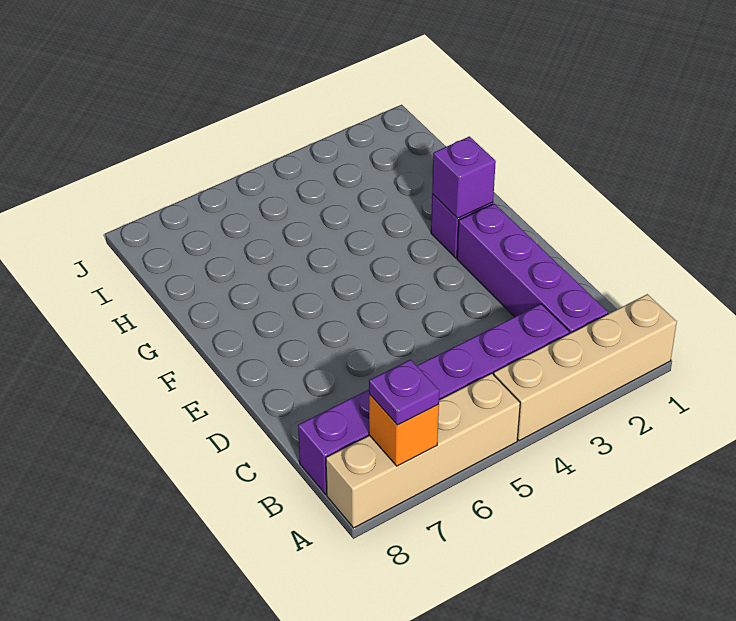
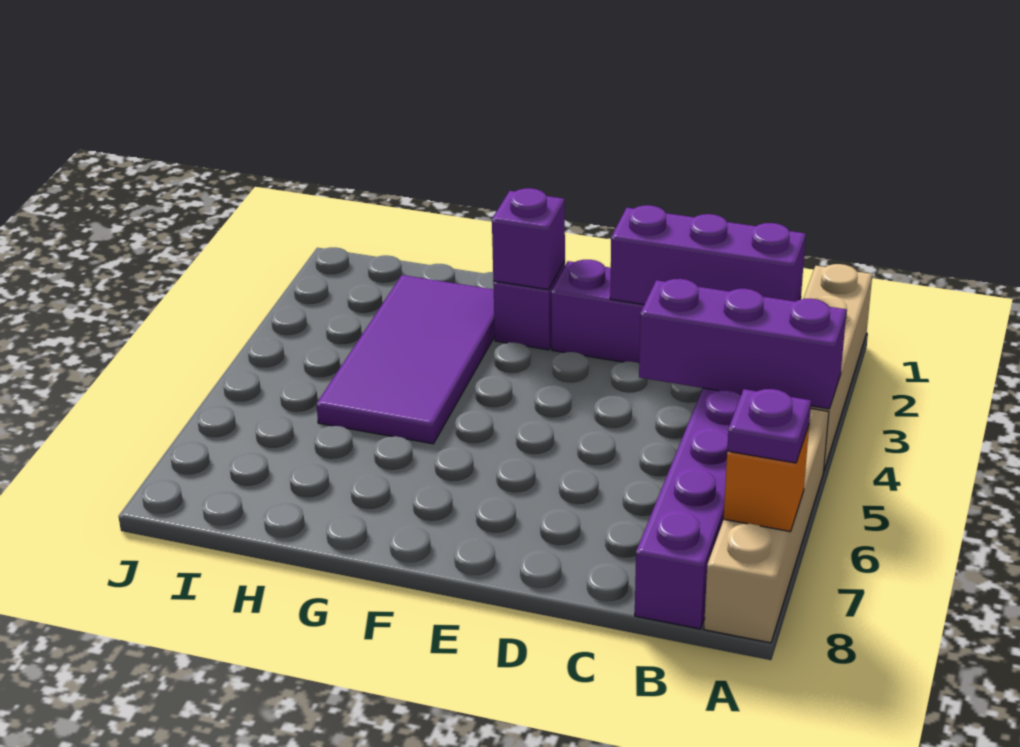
none -> purple 1x3 brick [639,279,847,409]
none -> purple 1x3 brick [610,205,806,305]
none -> purple 2x4 tile [316,275,495,444]

